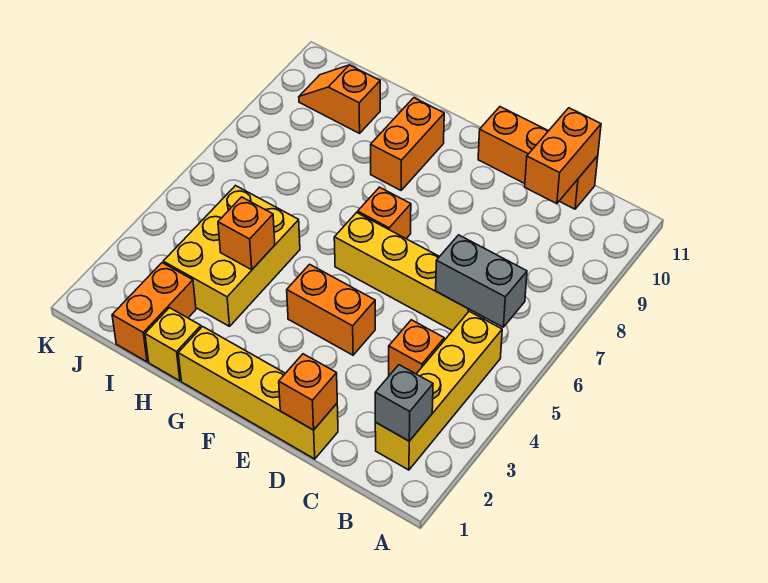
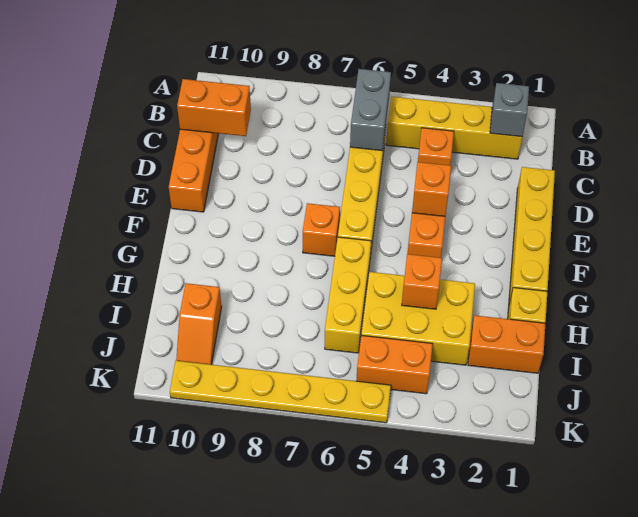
orange 1x1 brick [279,354,337,430] -> orange 1x1 brick moved to [412,162,451,216]
none -> yellow 1x3 brick [325,237,371,353]
orange 1x2 brick [371,98,444,190] -> orange 1x2 brick moved to [356,335,433,394]
none -> yellow 1x6 plate [170,361,391,423]

